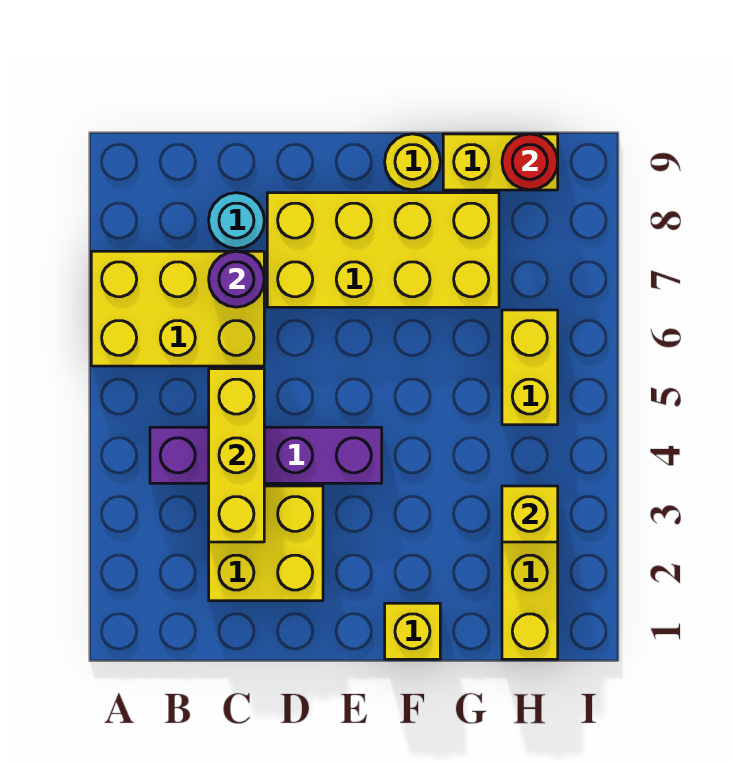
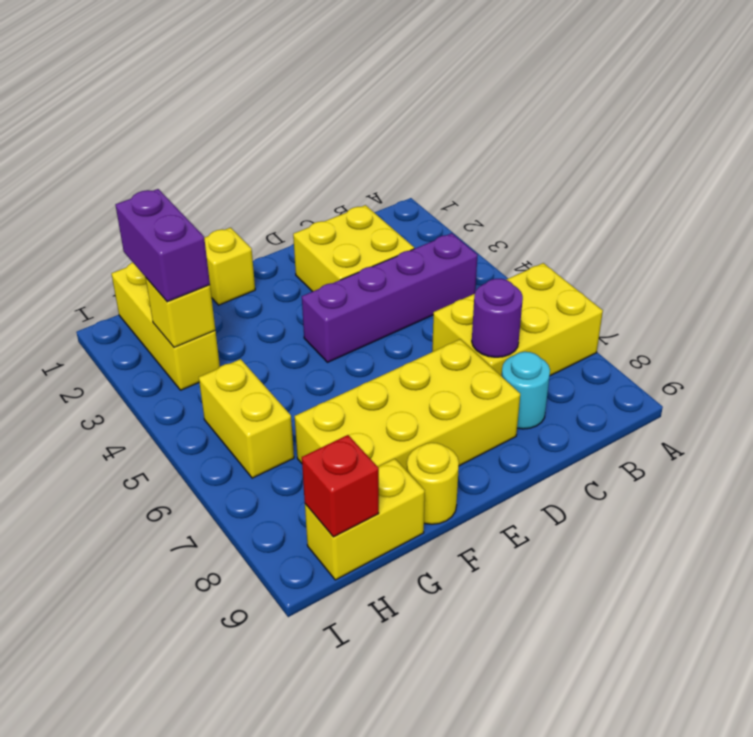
yellow 1x3 brick [209,369,264,542] -> none
none -> purple 1x2 brick [116,189,210,302]
red 1x1 round brick [502,134,558,190] -> red 1x1 brick [302,435,379,537]

